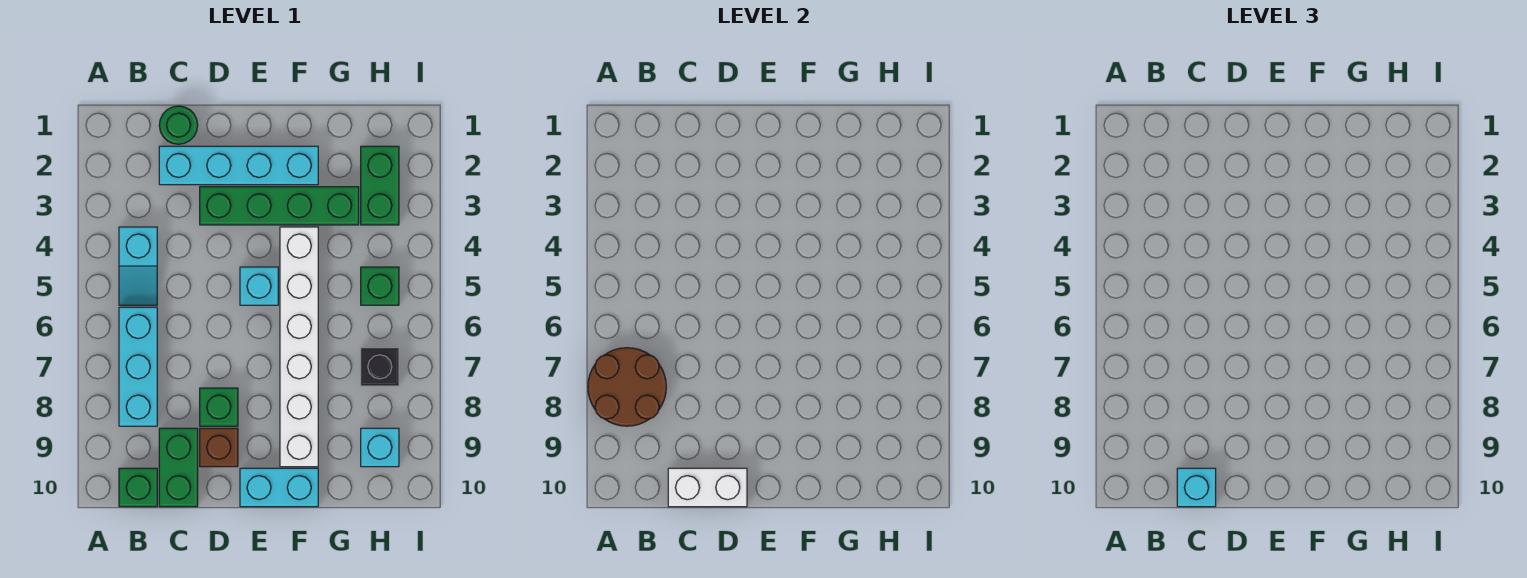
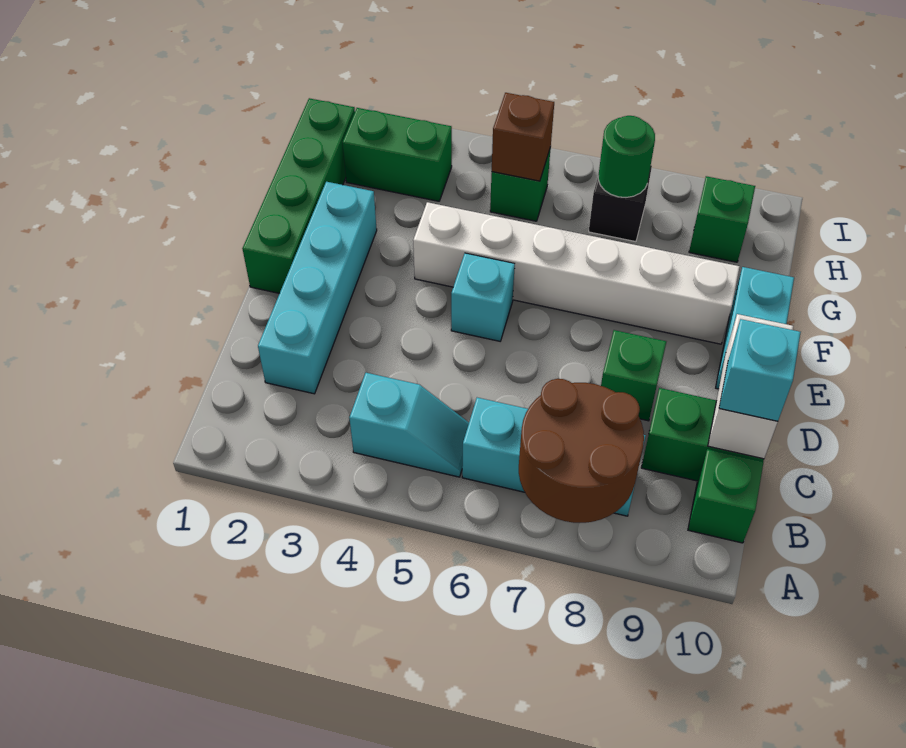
green 1x1 round brick [159,106,198,144] -> green 1x1 round brick moved to [598,116,655,197]
green 1x4 brick [200,187,359,225] -> green 1x4 brick moved to [242,98,355,293]
brown 1x1 brick [200,428,238,467] -> brown 1x1 brick moved to [492,93,554,181]
cyan 1x1 brick [361,428,399,467] -> green 1x1 brick [689,176,755,262]

